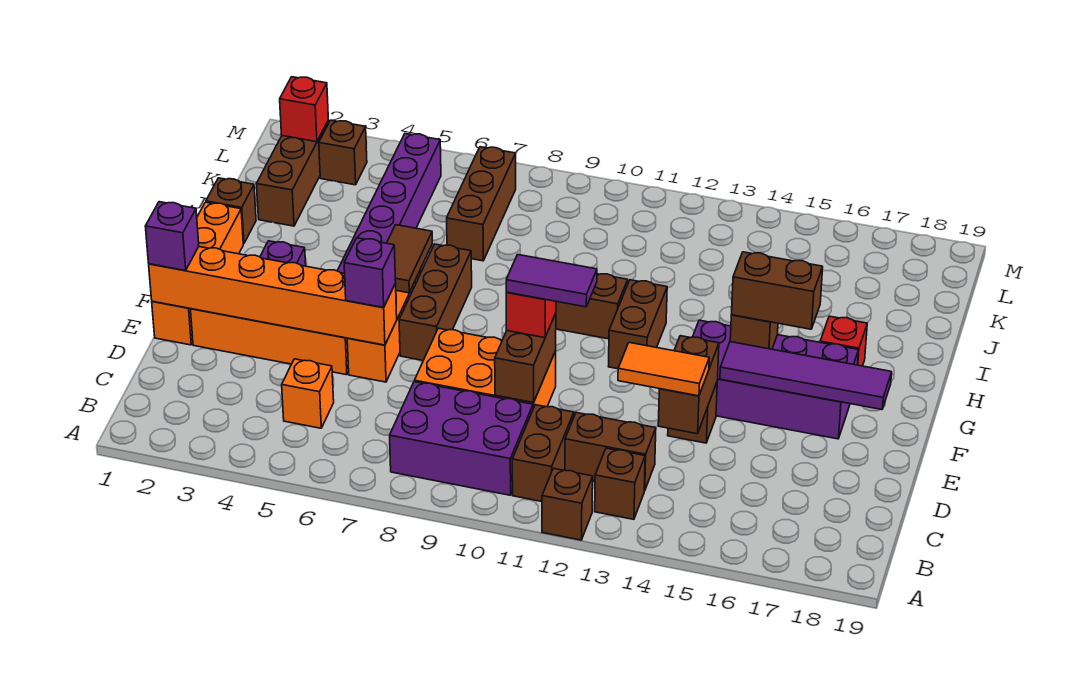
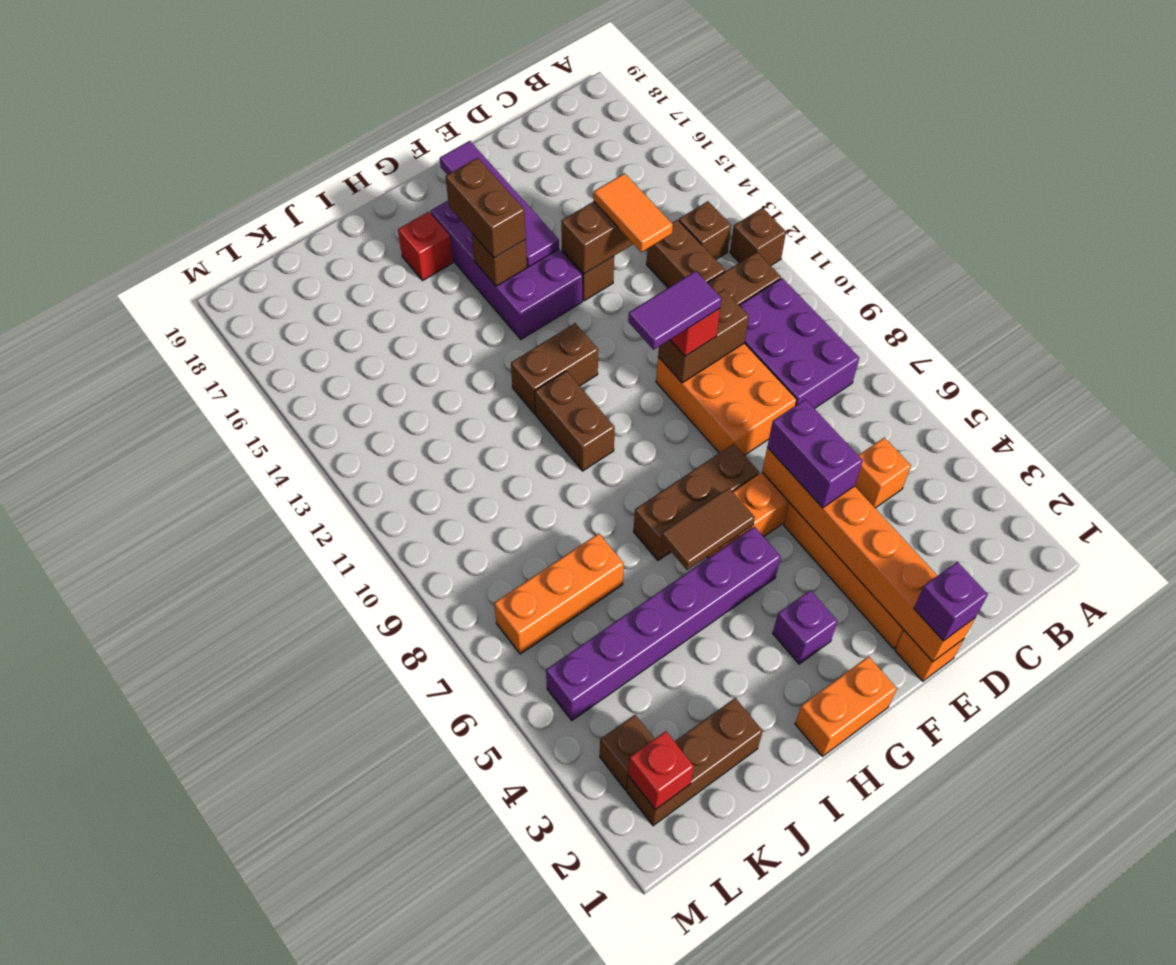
purple 1x1 brick [344,238,396,307] -> purple 1x2 brick [767,399,863,508]
purple 1x2 tile [506,255,597,307] -> purple 1x2 tile turned to [628,271,722,350]
brown 1x1 brick [206,178,256,244] -> none
brown 1x3 brick [447,147,516,261] -> orange 1x3 brick [494,533,624,654]

